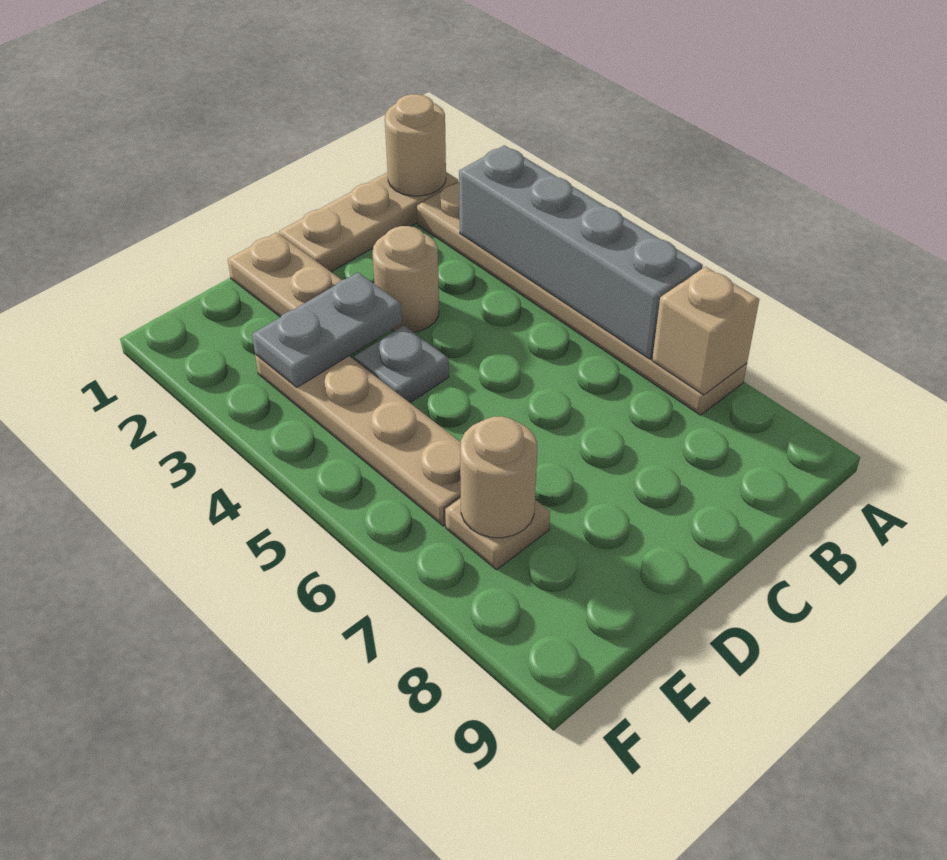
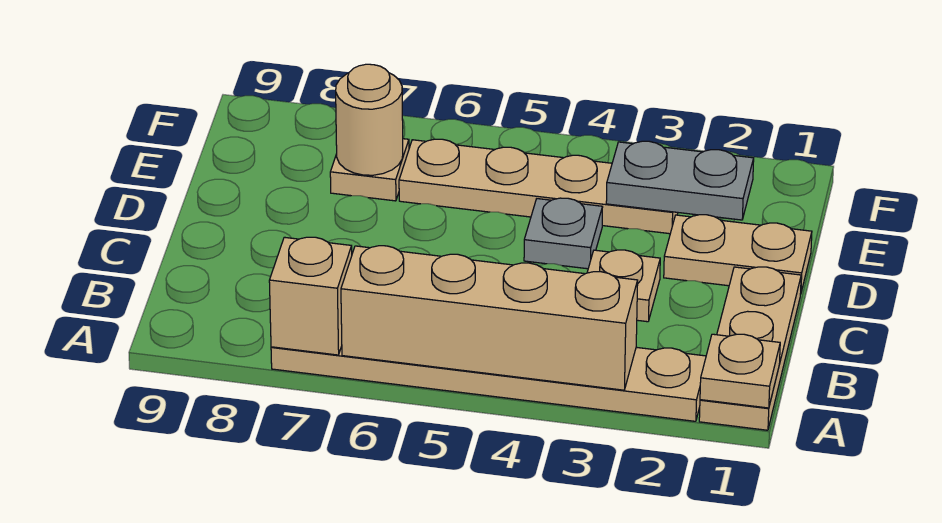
tan 1x1 round brick [385,94,446,196] -> tan 1x1 plate [700,334,780,408]
grey 1x4 brick [459,145,703,359] -> tan 1x4 brick [341,246,638,390]
tan 1x1 round brick [373,226,439,332] -> tan 1x1 plate [587,250,660,322]
grey 1x2 plate [252,273,402,387] -> grey 1x2 plate turned to [606,141,754,220]

